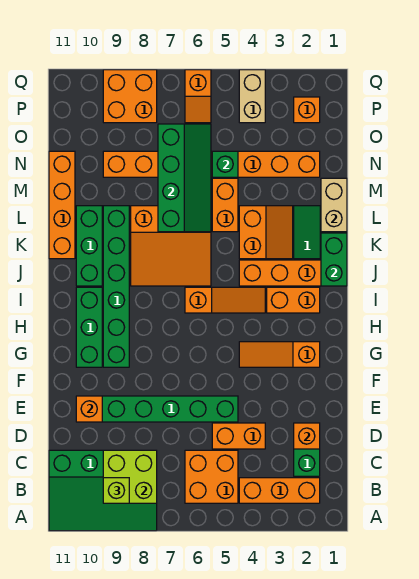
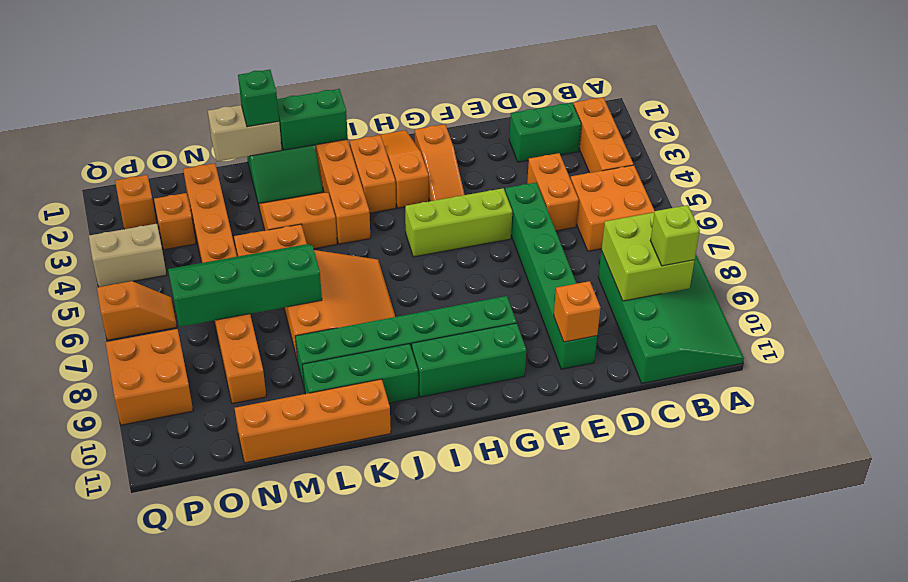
orange 1x1 brick [294,423,320,449] -> orange 1x1 brick moved to [154,193,196,250]
none -> lime 1x3 brick [405,188,512,257]
orange 1x3 slope [185,287,265,313] -> orange 1x3 slope moved to [376,130,429,208]
green 1x1 brick [212,151,238,177] -> green 1x1 brick moved to [238,70,279,127]

